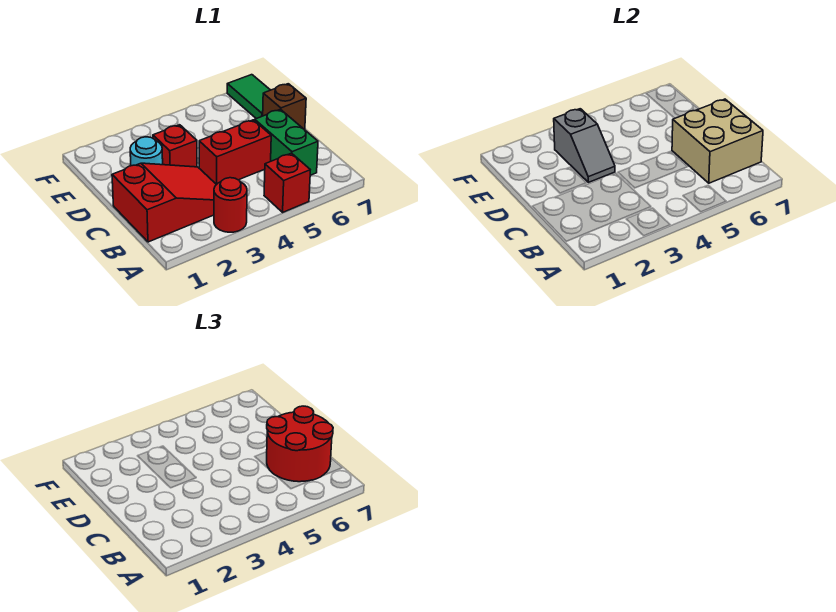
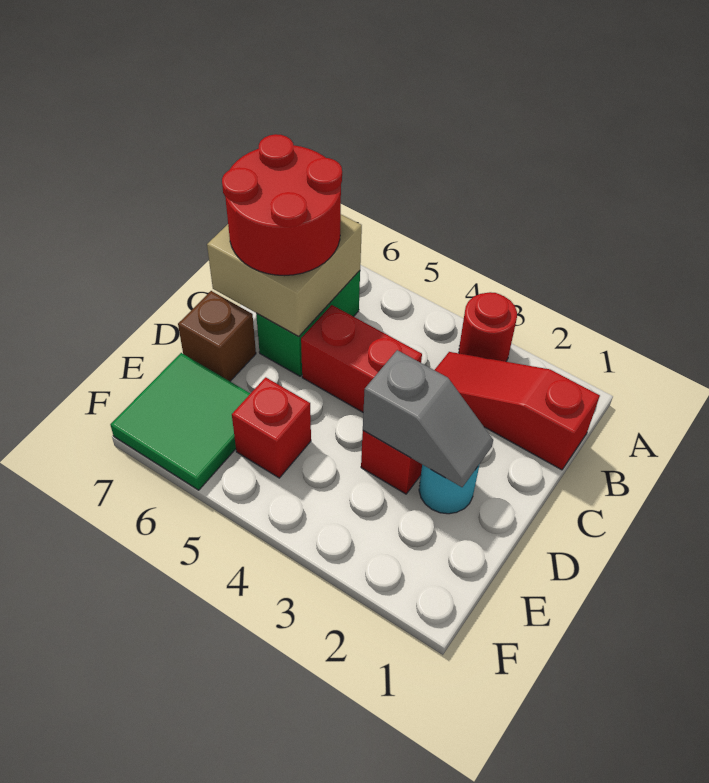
red 1x1 brick [264,153,310,212] -> red 1x1 brick moved to [232,377,311,478]
red 2x3 slope [112,163,216,242] -> red 1x3 slope [435,352,600,470]
grey 1x2 slope [554,109,615,182] -> grey 1x2 slope turned to [363,350,493,487]
green 1x2 tile [227,75,270,119] -> green 2x2 tile [110,353,251,490]

